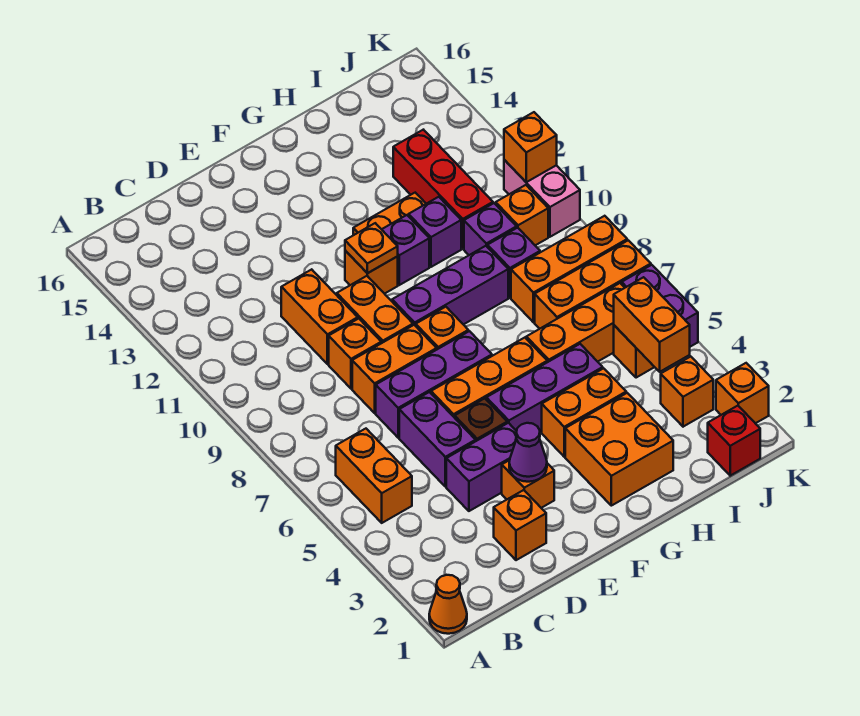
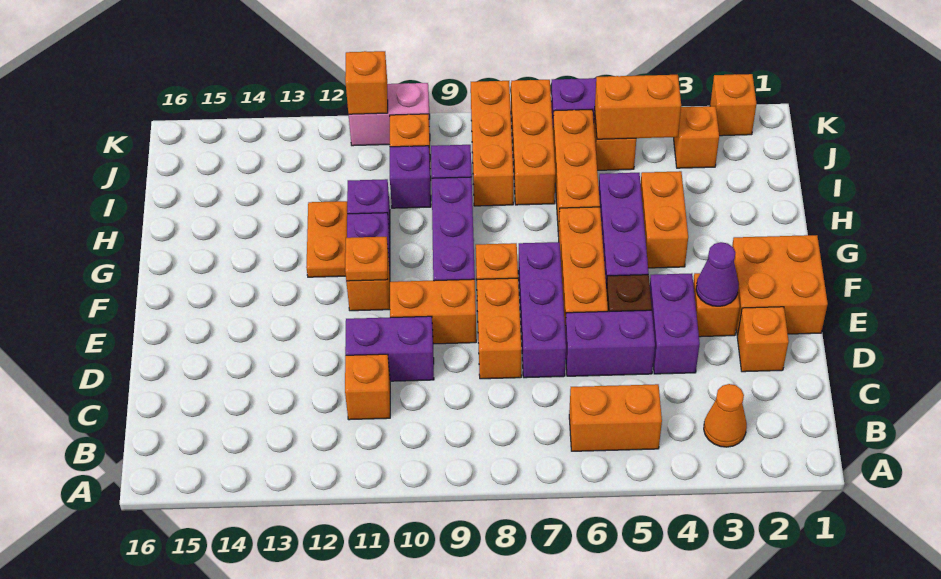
orange 1x1 cone [429,575,467,634] -> orange 1x1 cone moved to [704,384,747,447]
orange 1x1 brick [329,319,381,389] -> orange 1x1 brick moved to [345,354,390,420]
orange 1x2 brick [281,269,358,364] -> purple 1x2 brick [345,316,434,381]
orange 2x2 brick [565,393,673,506] -> orange 2x2 brick moved to [732,235,828,335]
red 1x3 brick [393,130,493,249] -> none
red 1x1 brick [708,406,760,476] -> none

